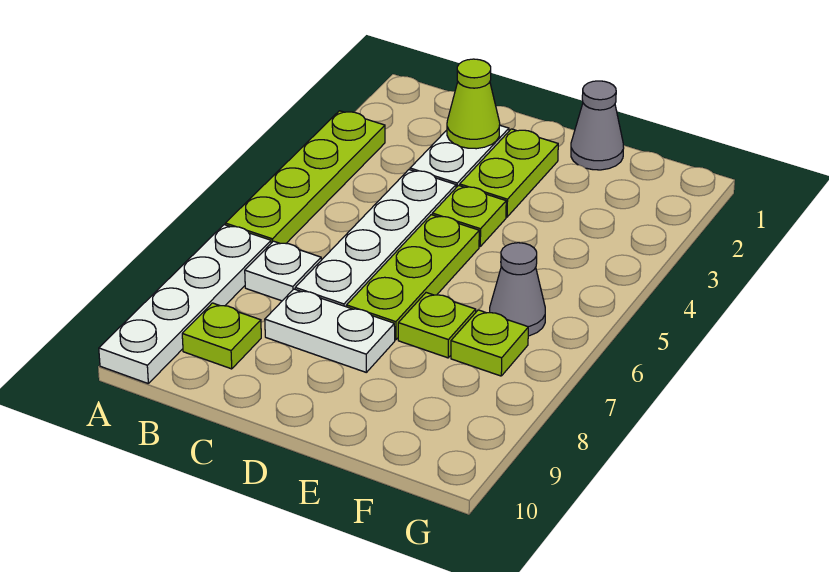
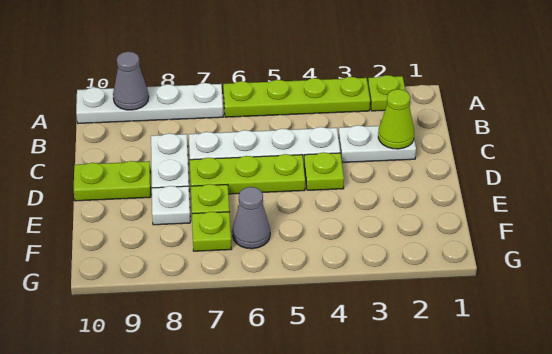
white 1x1 plate [245,241,321,301] -> white 1x1 plate moved to [152,186,190,225]
lime 1x1 plate [182,303,261,369] -> lime 1x1 plate moved to [368,75,405,111]
lime 1x2 plate [460,129,558,217] -> lime 1x2 plate moved to [74,161,151,201]
grey 1x1 cone [571,81,624,170] -> grey 1x1 cone moved to [113,52,149,110]

